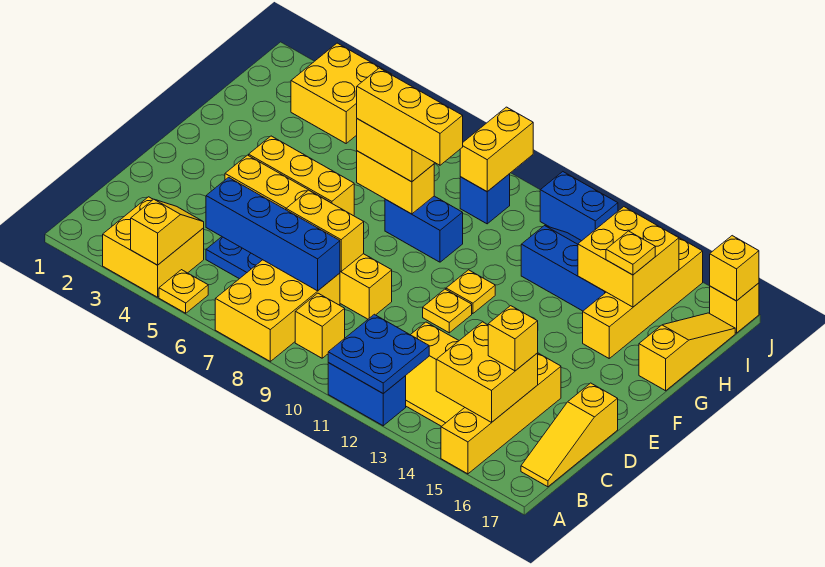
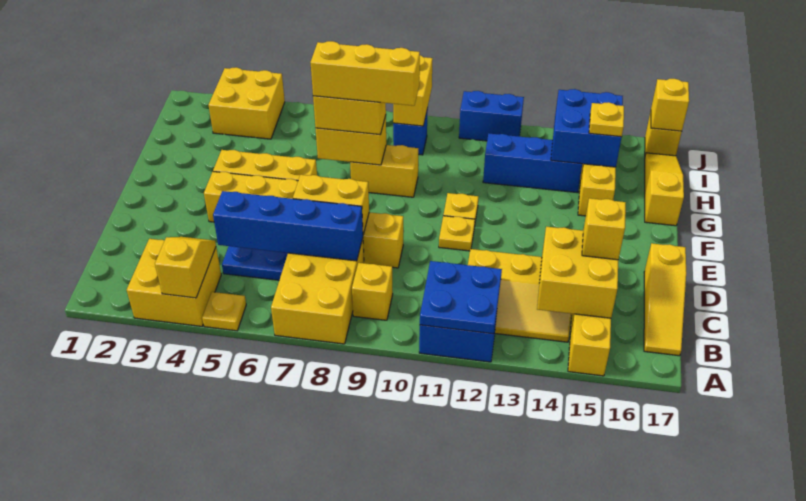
blue 1x2 brick [385,196,463,262] -> yellow 1x2 brick [350,145,418,197]
yellow 2x2 brick [578,207,679,307] -> blue 2x2 brick [551,89,623,167]

